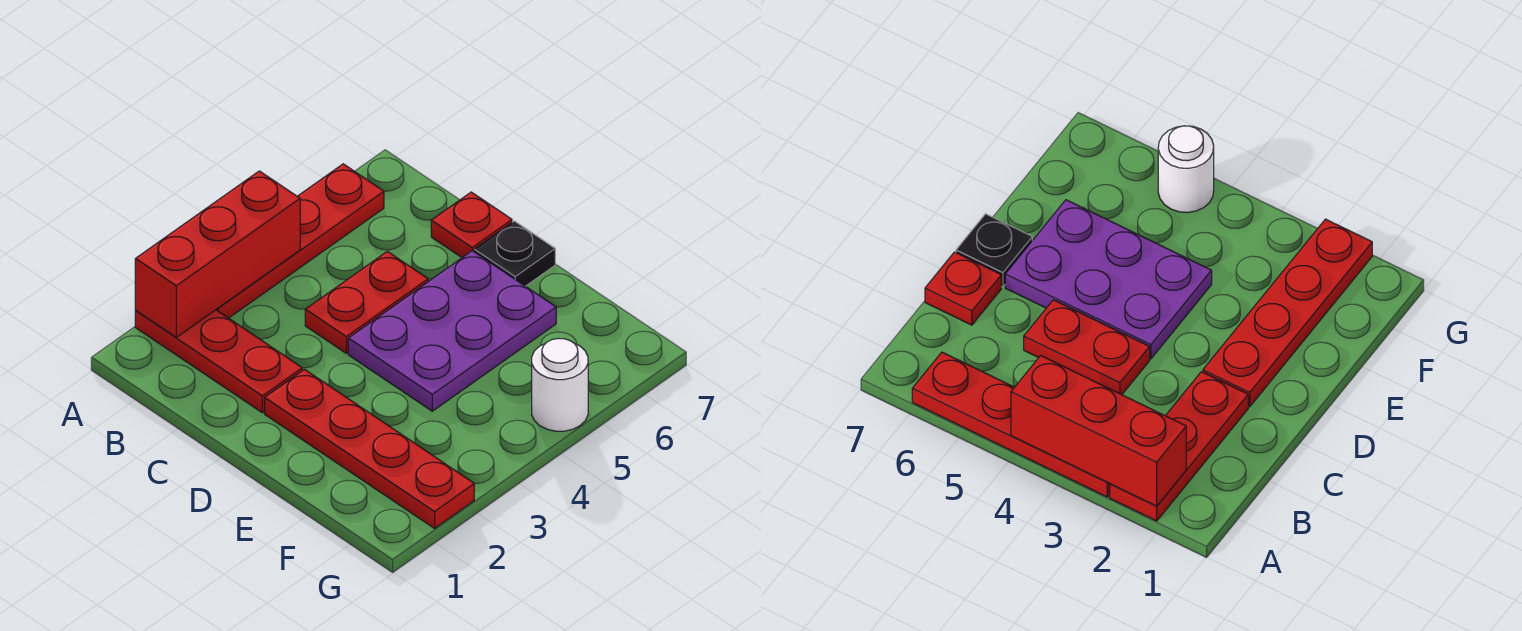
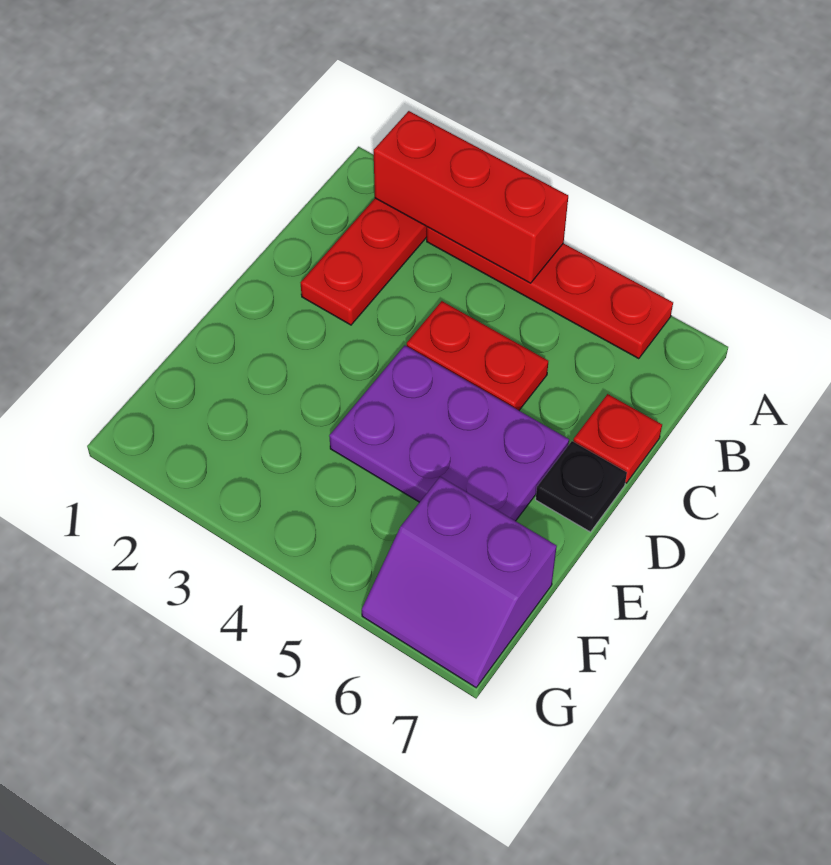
red 1x4 plate [265,369,474,528] -> none
none -> purple 2x2 slope [362,477,557,687]
white 1x1 round brick [532,338,588,431] -> none

